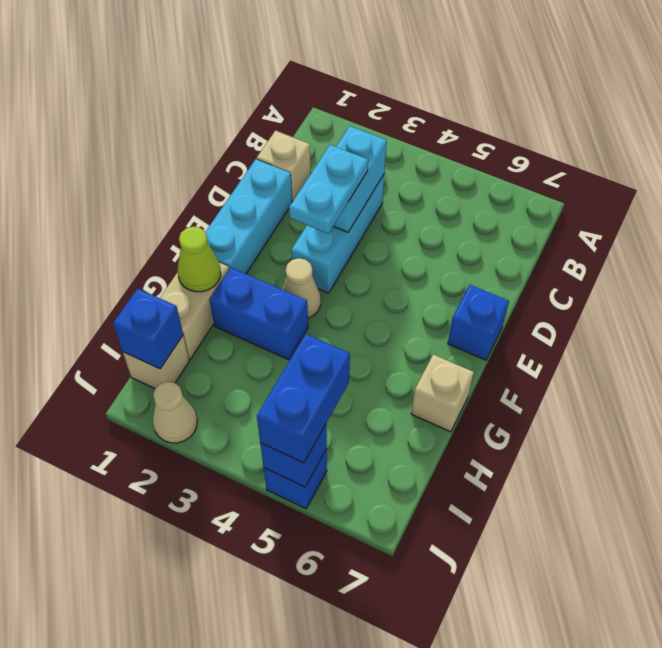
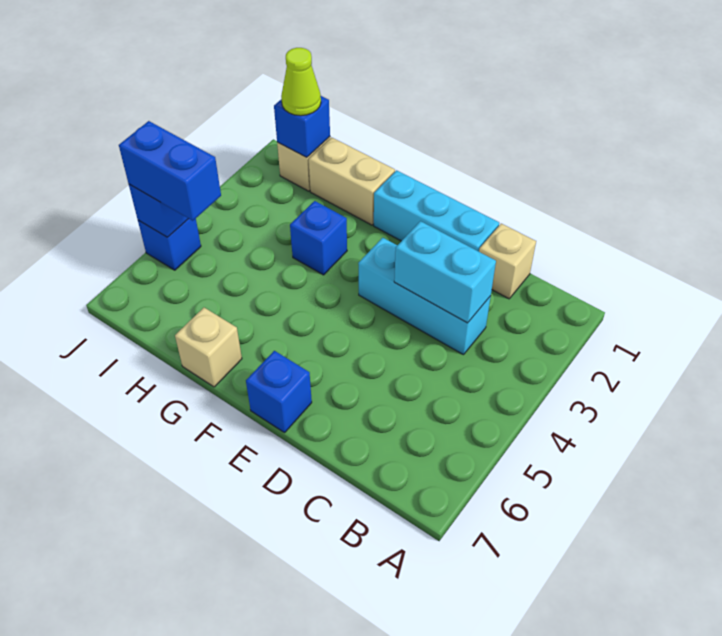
cyan 1x2 plate [289,145,368,234] -> none
tan 1x1 cone [282,258,321,318] -> none
lime 1x1 cone [178,227,221,292] -> lime 1x1 cone moved to [281,48,321,116]
blue 1x2 brick [209,267,308,360] -> blue 1x1 brick [290,201,347,275]
tan 1x1 cone [153,382,197,443] -> none

